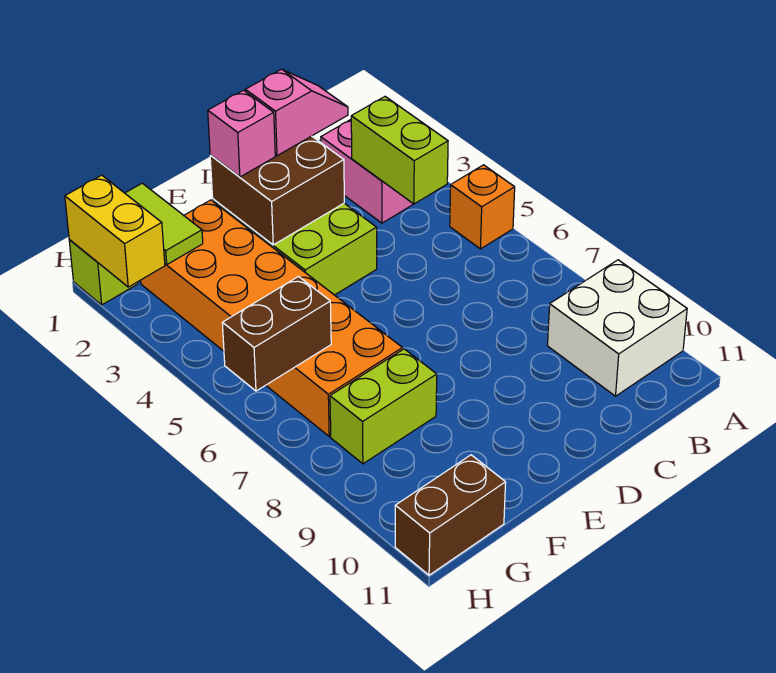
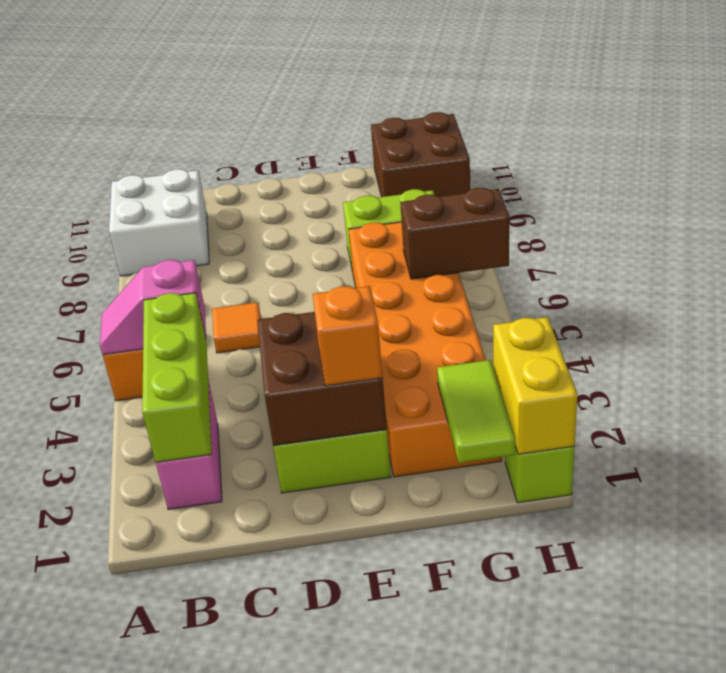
lime 1x2 brick [351,97,448,204] -> lime 1x3 brick [142,293,212,462]
pink 1x2 slope [245,69,348,156] -> pink 1x2 slope moved to [100,260,206,355]
none -> orange 1x1 tile [212,302,261,353]
pink 1x1 brick [208,90,275,177] -> orange 1x1 brick [312,286,383,386]
brown 1x2 brick [395,455,506,575] -> brown 2x2 brick [371,112,470,197]

